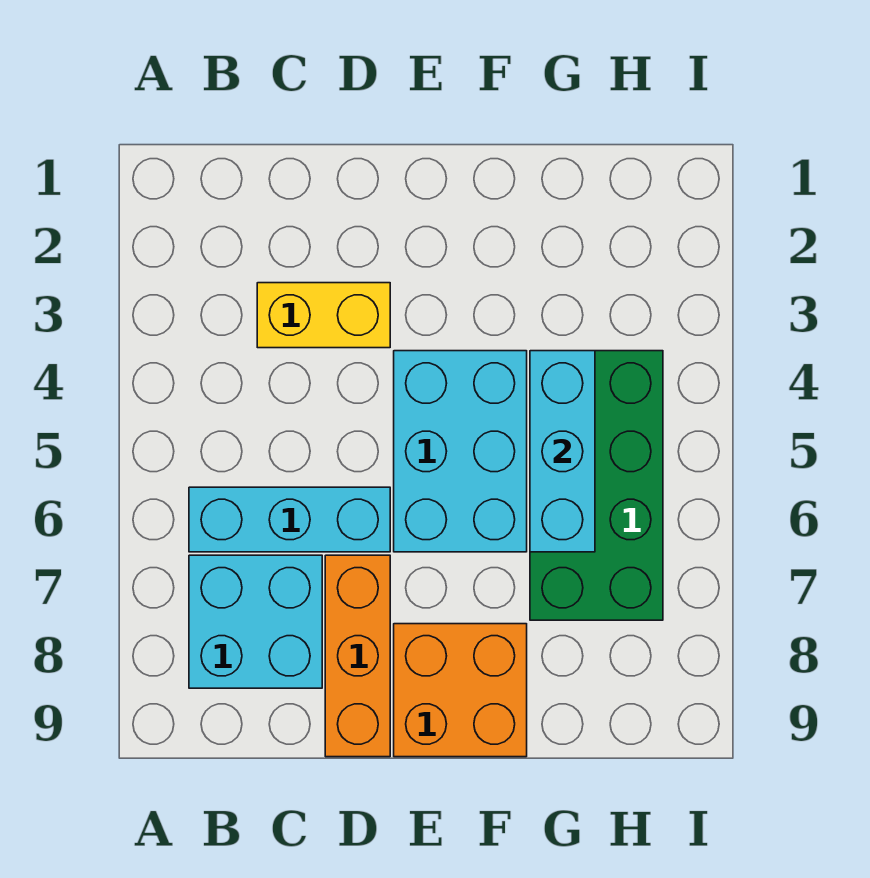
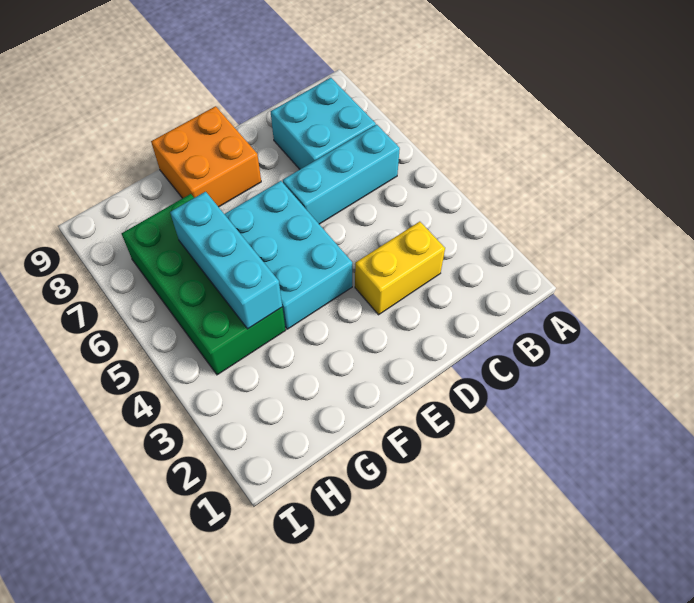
orange 1x3 brick [325,555,390,757] -> none

